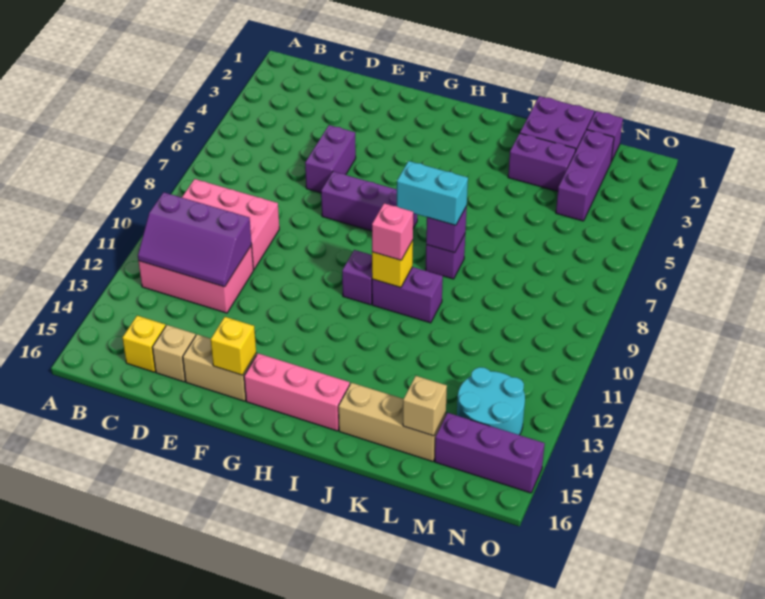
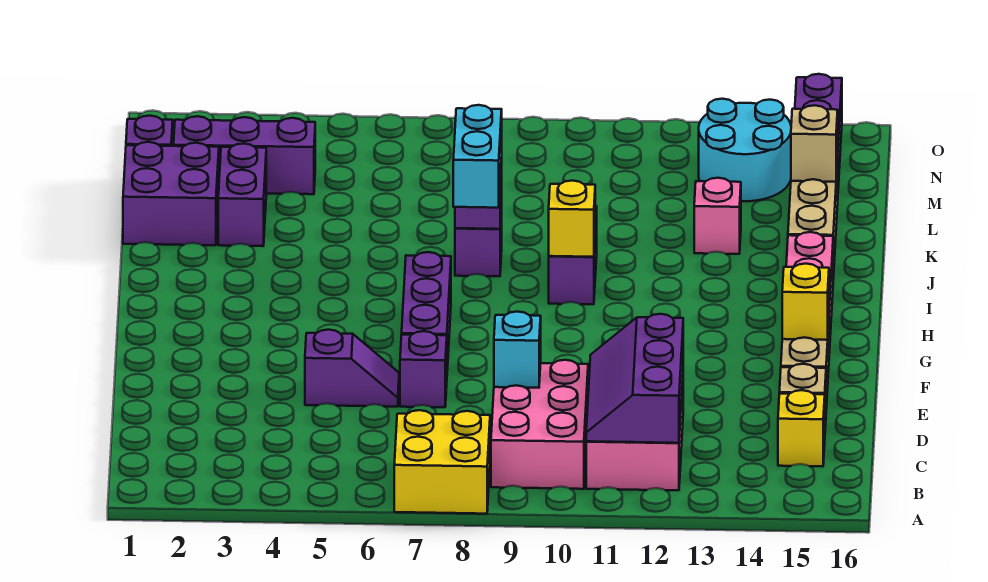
none -> yellow 2x2 brick [394,410,490,514]
purple 2x3 slope [138,192,252,287] -> purple 2x3 slope turned to [586,314,683,443]
none -> cyan 1x1 brick [494,312,541,388]
purple 1x2 brick [305,125,356,193] -> purple 1x2 slope [305,330,399,407]
purple 1x1 brick [342,250,372,305] -> purple 1x1 brick moved to [400,331,447,407]
pink 1x1 brick [372,203,413,260] -> pink 1x1 brick moved to [694,178,741,254]

